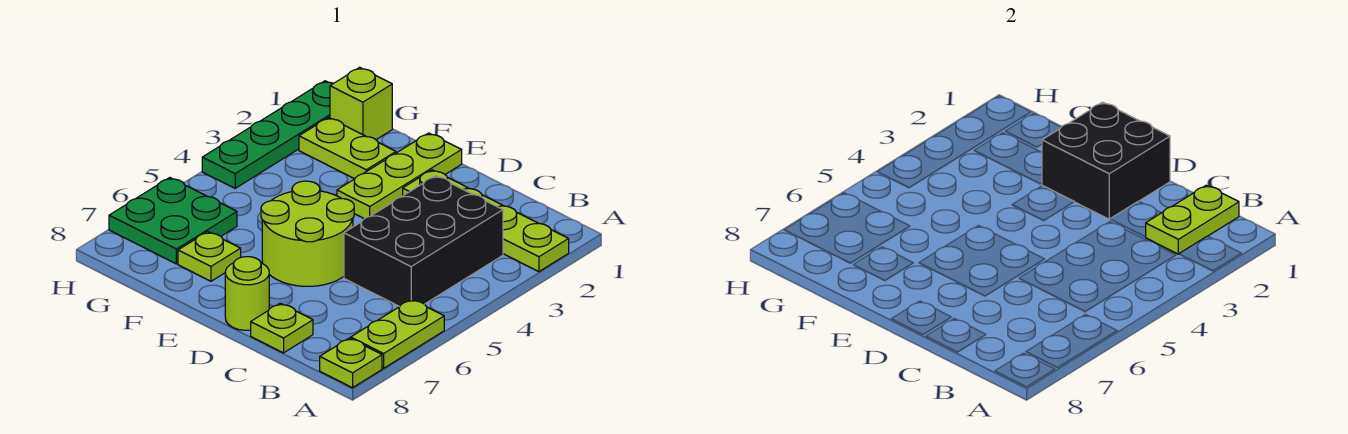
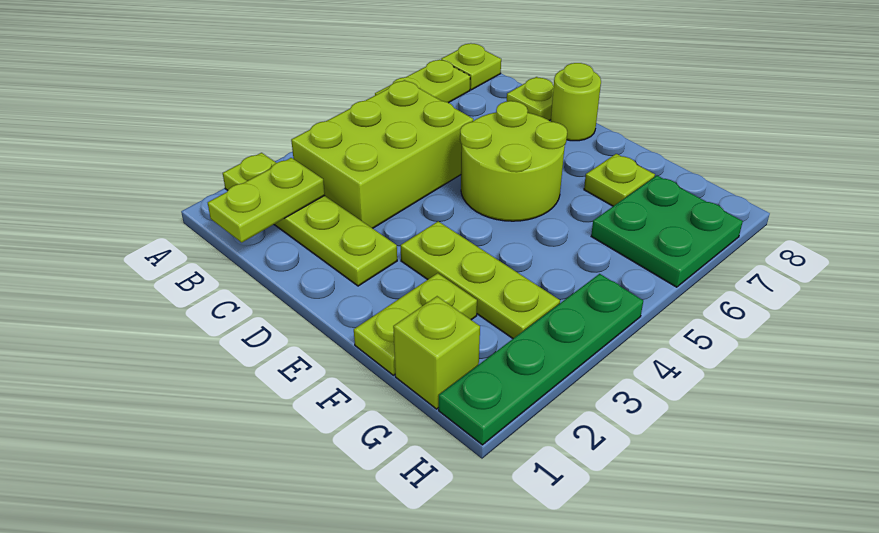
black 2x3 brick [344,176,503,307] -> lime 2x3 brick [291,80,473,228]
black 2x2 brick [1042,102,1170,219] -> none
lime 1x3 plate [337,133,462,219] -> lime 1x3 plate turned to [401,221,560,338]
lime 1x2 plate [299,118,396,179] -> lime 1x2 plate turned to [354,273,477,375]

